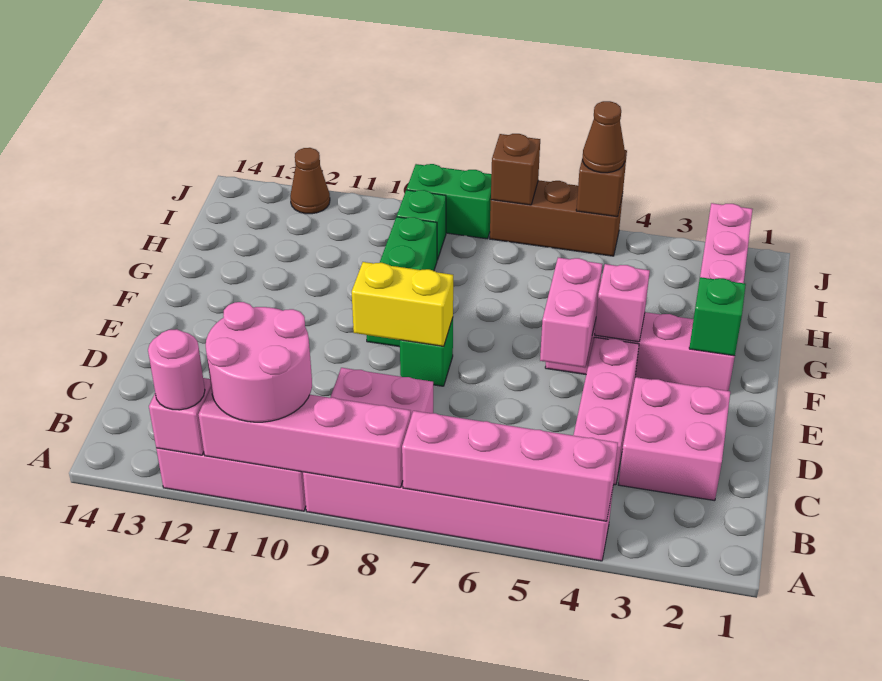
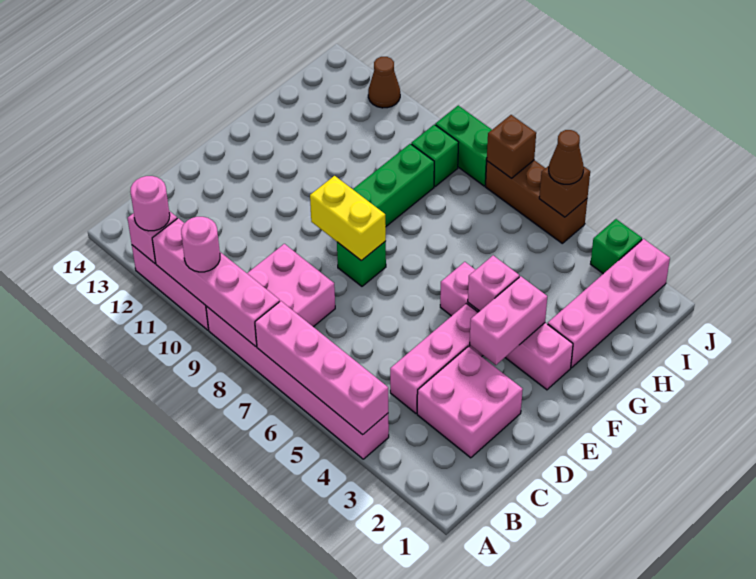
pink 2x2 round brick [206,302,312,422] -> pink 1x1 round brick [181,217,220,272]
pink 1x2 brick [540,258,602,367] -> pink 1x2 brick moved to [470,276,547,365]
green 1x1 brick [689,277,746,356] -> green 1x1 brick moved to [591,219,642,274]

